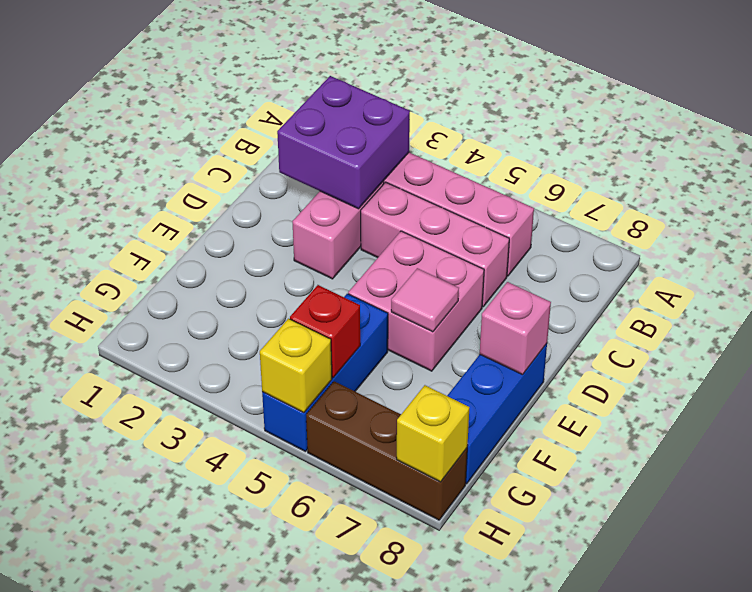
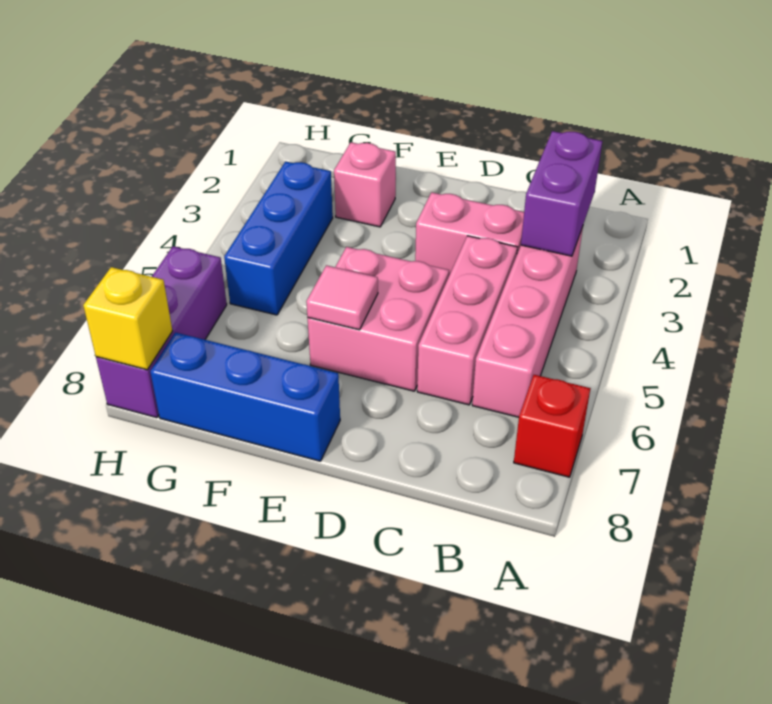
purple 2x2 brick [277,76,410,209] -> purple 1x2 brick [521,131,602,256]
pink 1x1 brick [480,282,551,375] -> pink 1x1 brick moved to [334,142,396,227]
blue 1x3 brick [262,294,388,452] -> blue 1x3 brick turned to [224,162,333,315]
red 1x1 brick [290,285,360,378] -> red 1x1 brick moved to [514,375,591,477]
yellow 1x1 brick [260,319,332,413] -> none
brown 1x3 brick [306,381,467,520] -> purple 1x3 brick [96,246,227,418]

